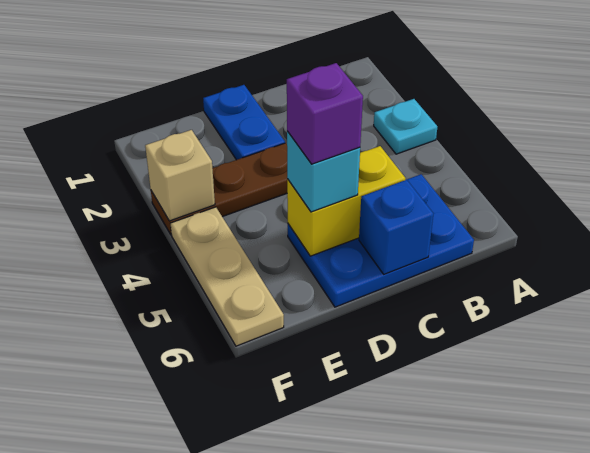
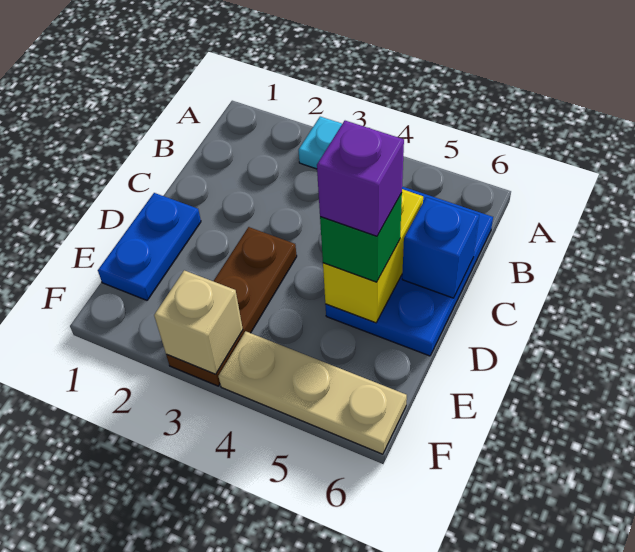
blue 1x2 plate [203,85,285,160] -> blue 1x2 plate turned to [98,193,201,300]
cyan 1x1 brick [287,131,360,212] -> green 1x1 brick [320,193,402,282]

